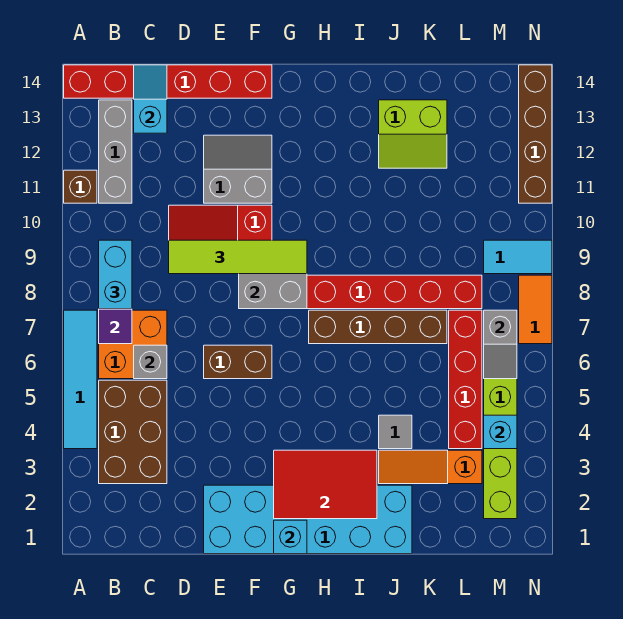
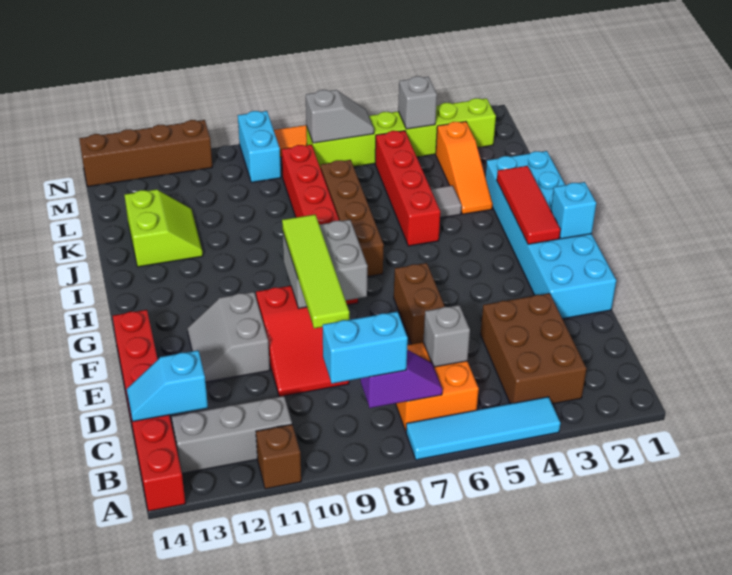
brown 2x3 brick [99,380,167,484] -> brown 2x3 brick turned to [480,293,586,404]
red 2x3 tile [274,450,377,519] -> red 1x3 tile [497,166,560,244]
red 1x4 brick [449,310,482,449] -> red 1x4 brick turned to [375,131,440,246]
cyan 1x1 brick [484,415,517,449] -> grey 1x1 brick [398,76,437,129]
cyan 1x2 tile [484,240,552,274] -> cyan 1x2 brick [238,111,281,182]

